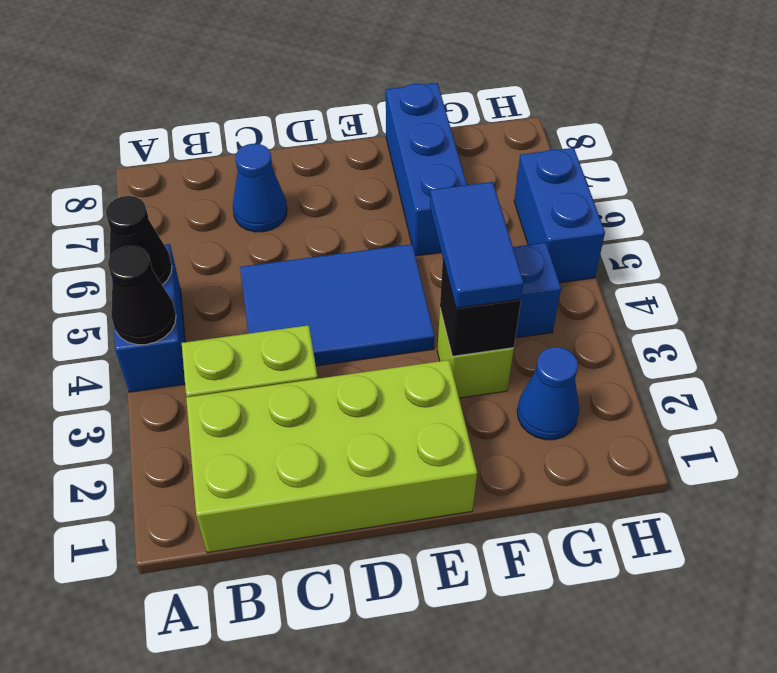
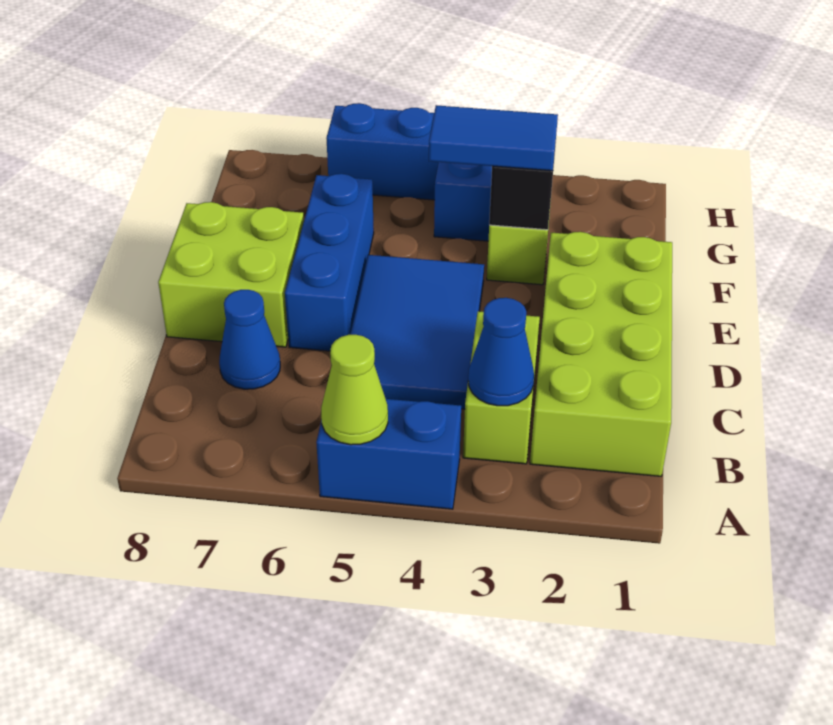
black 1x1 cone [108,246,176,345] -> none
black 1x1 cone [106,196,172,285] -> lime 1x1 cone [321,335,388,445]
none -> lime 2x2 brick [158,202,304,347]
blue 1x3 brick [386,83,467,256] -> blue 1x3 brick turned to [285,174,374,351]
blue 1x1 cone [517,347,579,440] -> blue 1x1 cone moved to [468,298,534,406]

